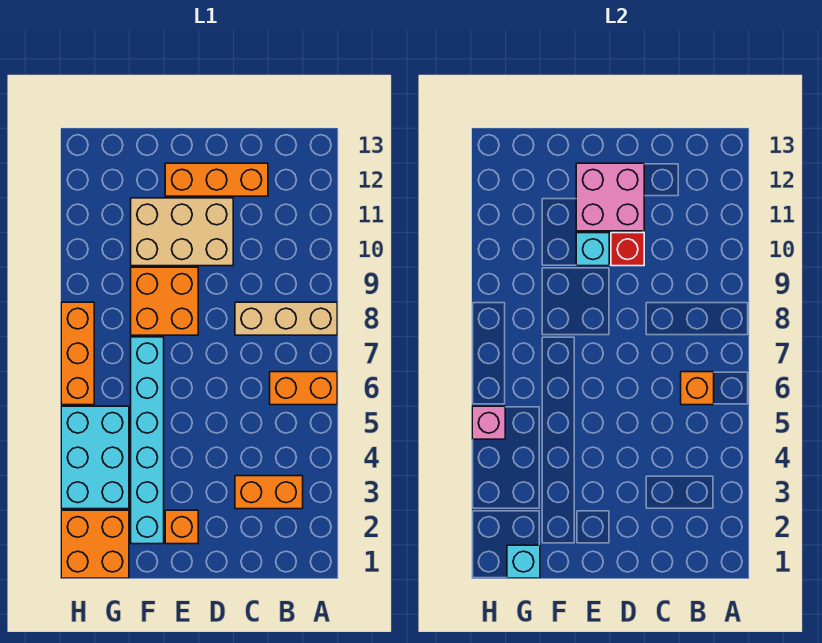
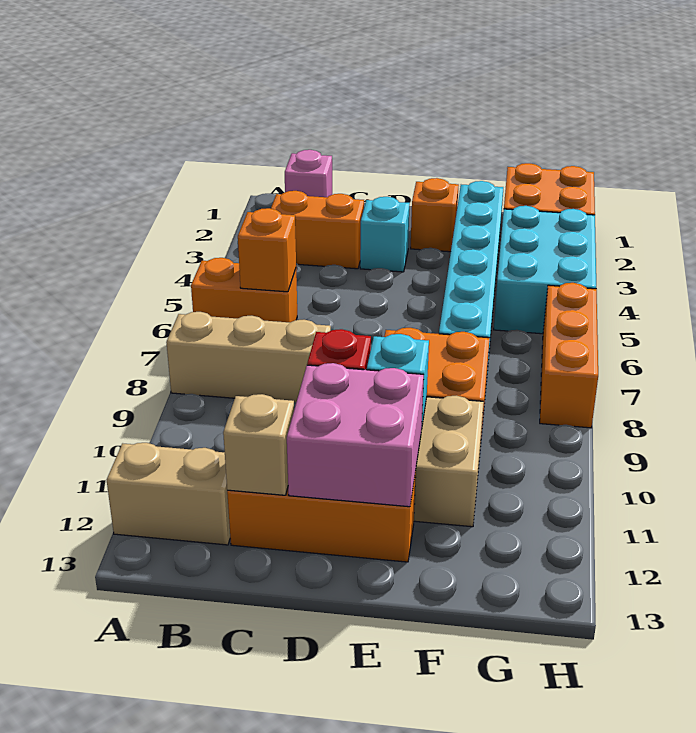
none -> tan 1x2 brick [107,443,230,545]
none -> tan 1x1 brick [223,394,294,495]
cyan 1x1 brick [507,545,540,578] -> cyan 1x1 brick moved to [360,197,410,272]
pink 1x1 brick [472,406,505,439] -> pink 1x1 brick moved to [285,150,332,197]

